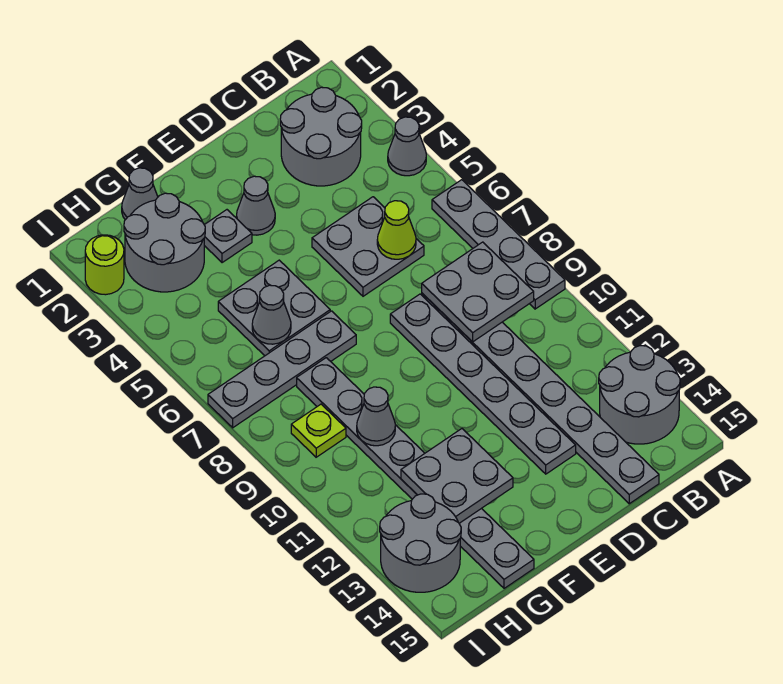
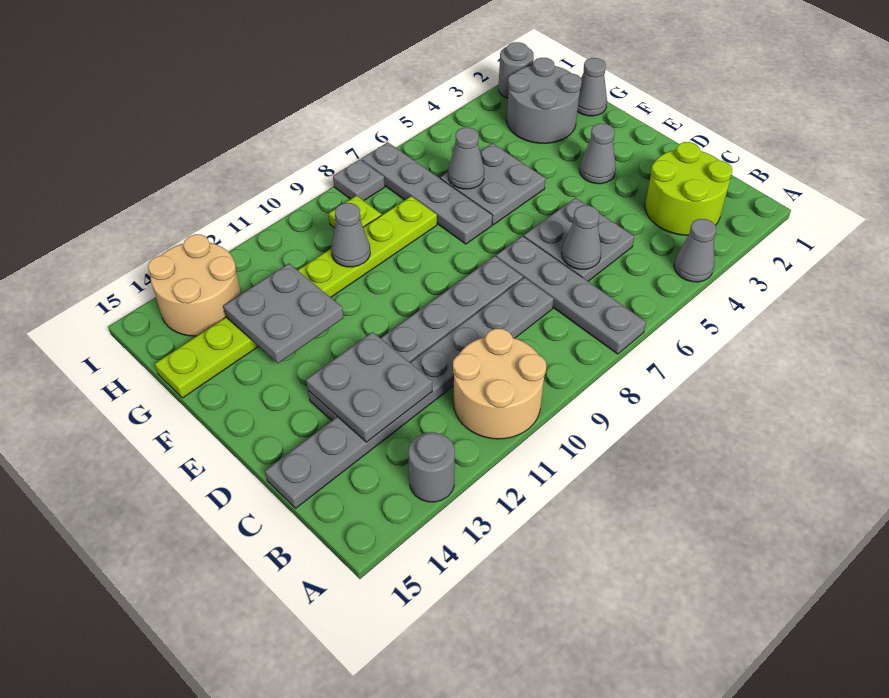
grey 1x4 plate [432,180,565,309] -> grey 1x4 plate turned to [496,236,646,354]
none -> tan 2x2 round brick [453,329,546,439]
grey 2x2 round brick [599,346,680,444] -> grey 1x1 round brick [408,432,455,502]
grey 2x2 round brick [280,87,362,186] -> lime 2x2 round brick [645,142,732,235]
grey 2x2 plate [422,242,534,342] -> grey 2x2 plate moved to [306,332,432,442]
lime 1x1 cone [377,201,416,259] -> grey 1x1 cone [562,205,601,269]
grey 1x1 plate [204,210,252,263] -> grey 1x1 plate moved to [333,159,385,201]
grey 1x8 plate [297,358,534,588] -> lime 1x8 plate [155,196,437,398]
grey 2x2 round brick [380,494,461,592] -> tan 2x2 round brick [148,234,241,336]
lime 1x1 round brick [85,235,124,295] -> grey 1x1 round brick [499,42,534,98]

